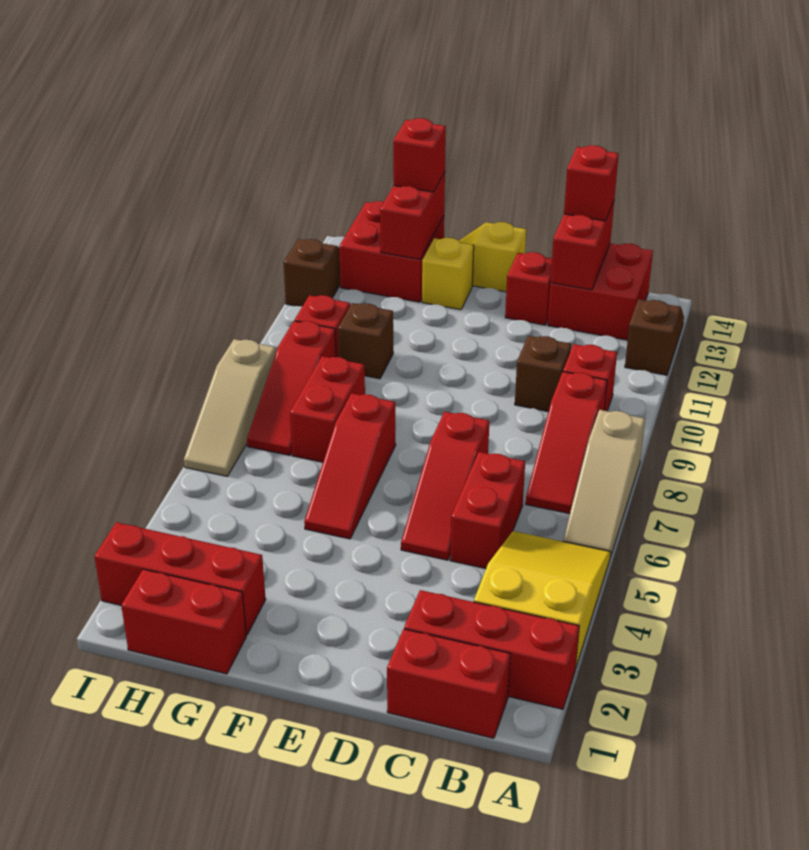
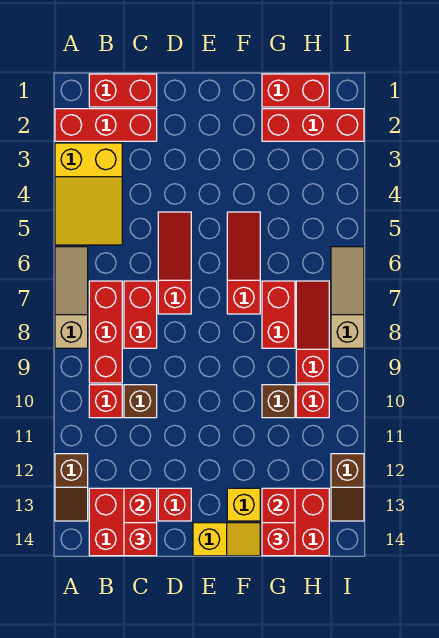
red 1x3 slope [526,372,607,514] -> red 1x3 brick [89,281,122,383]
red 1x2 brick [450,452,525,569] -> red 1x2 brick moved to [124,281,157,348]

